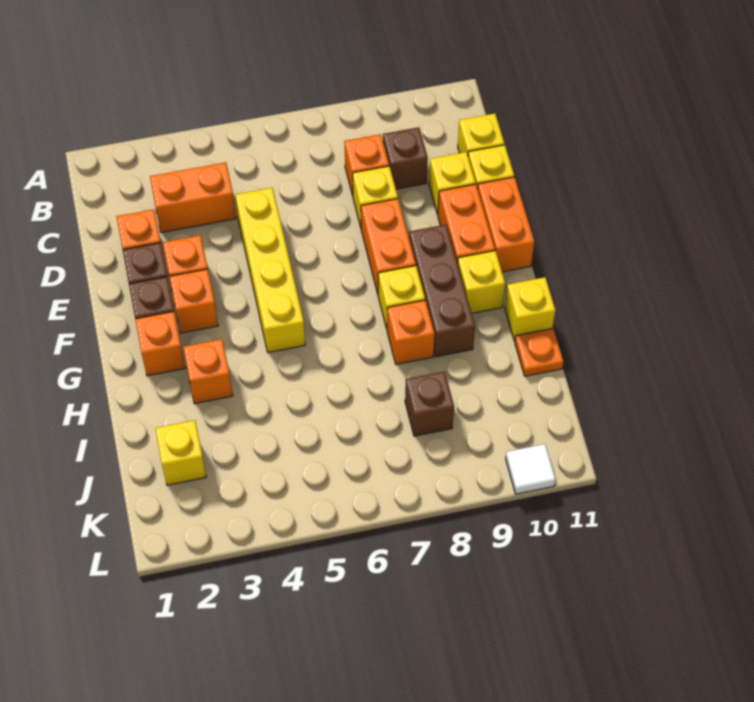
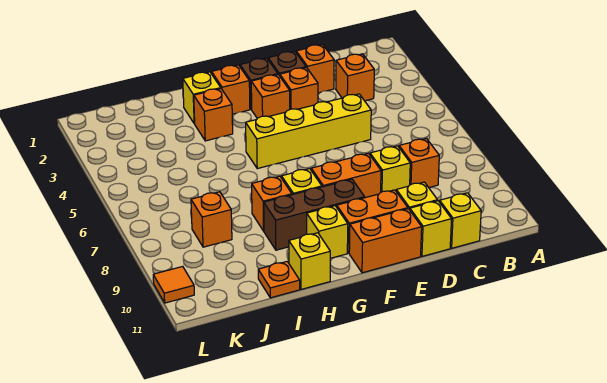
orange 1x2 brick [150,162,236,233] -> orange 1x1 brick [336,54,374,101]
brown 1x1 brick [383,127,428,189] -> none
yellow 1x1 brick [155,420,206,485] -> yellow 1x1 brick moved to [183,72,221,123]
brown 1x1 brick [405,371,454,436] -> orange 1x1 brick [191,192,232,247]
white 1x1 tile [506,444,556,494] -> orange 1x1 tile [153,266,194,303]

